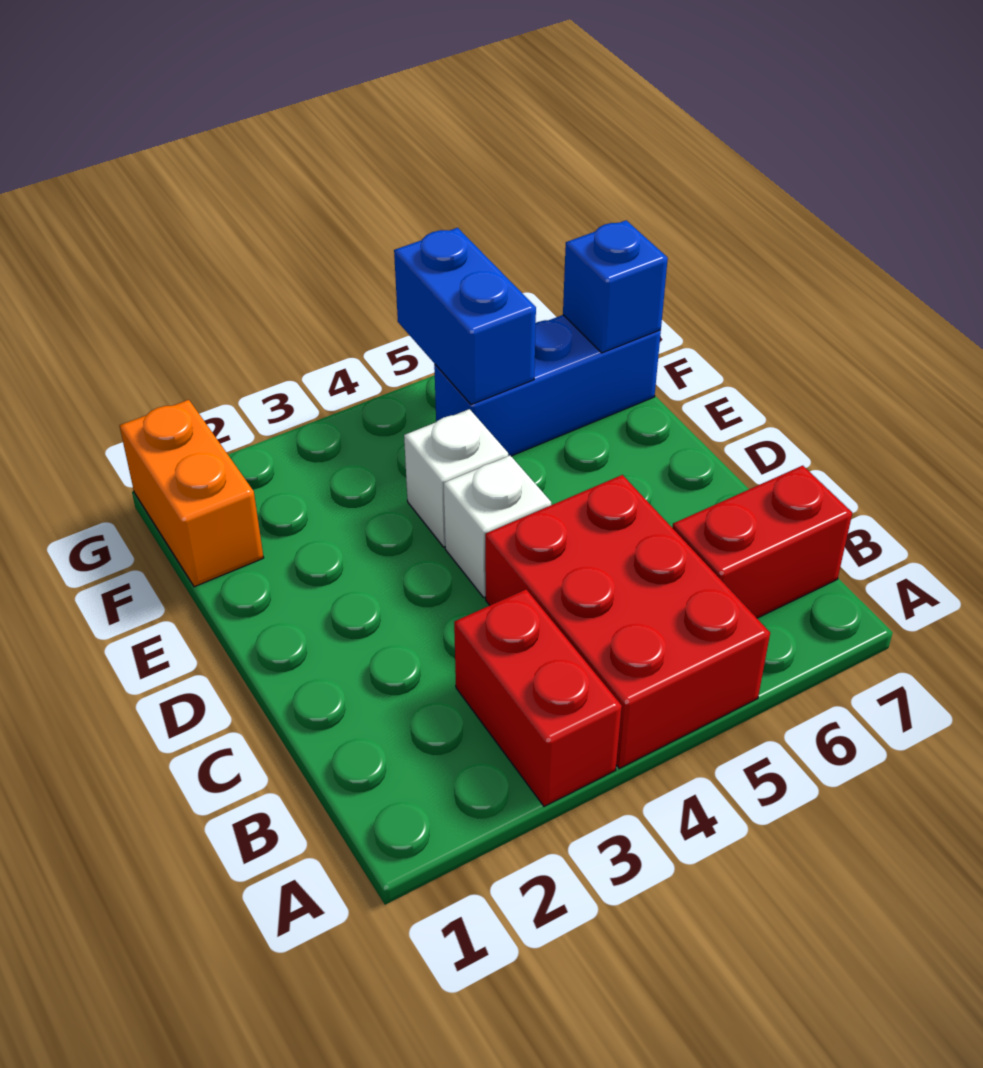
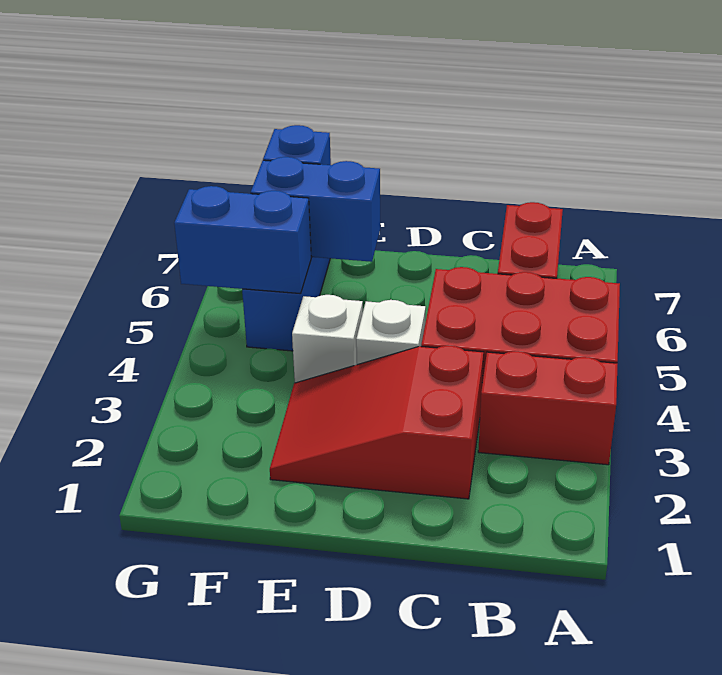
none -> red 2x3 slope [270,346,484,499]
none -> blue 1x2 brick [251,157,380,262]
orange 1x2 brick [119,400,264,587] -> none

